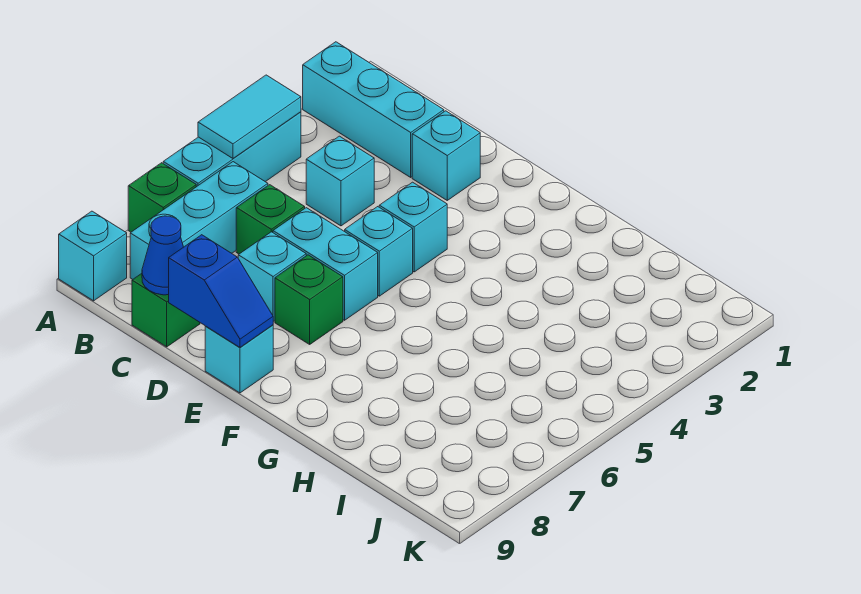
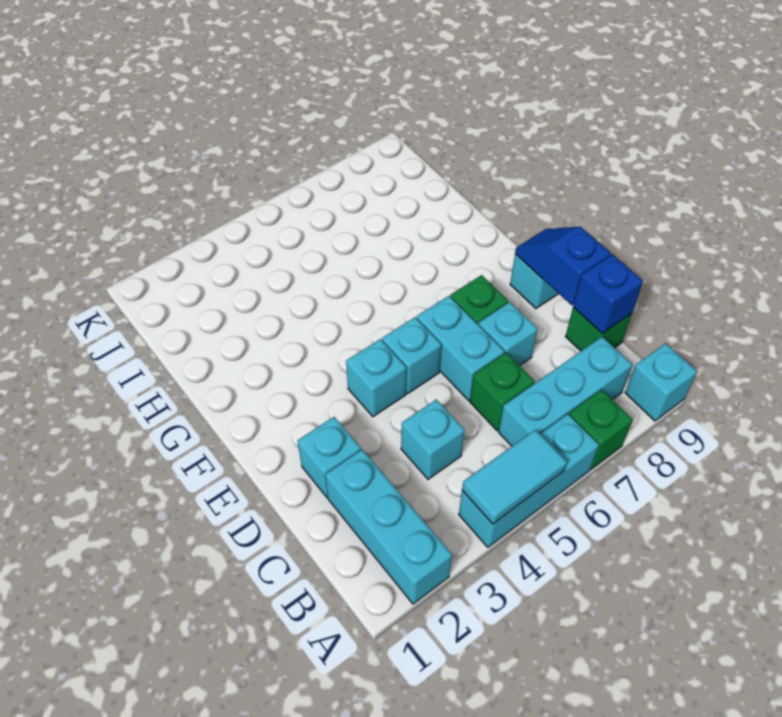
blue 1x1 cone [142,216,183,295] -> blue 1x1 brick [573,254,643,334]

